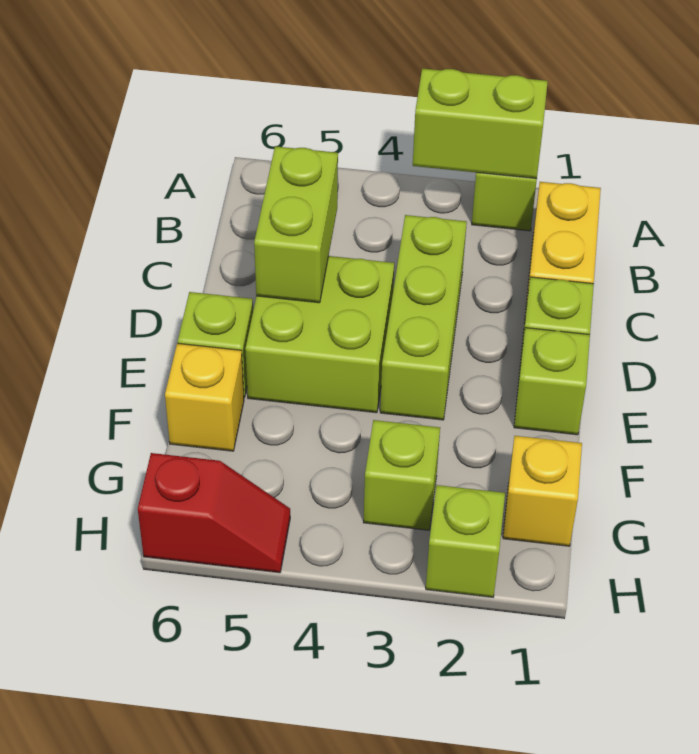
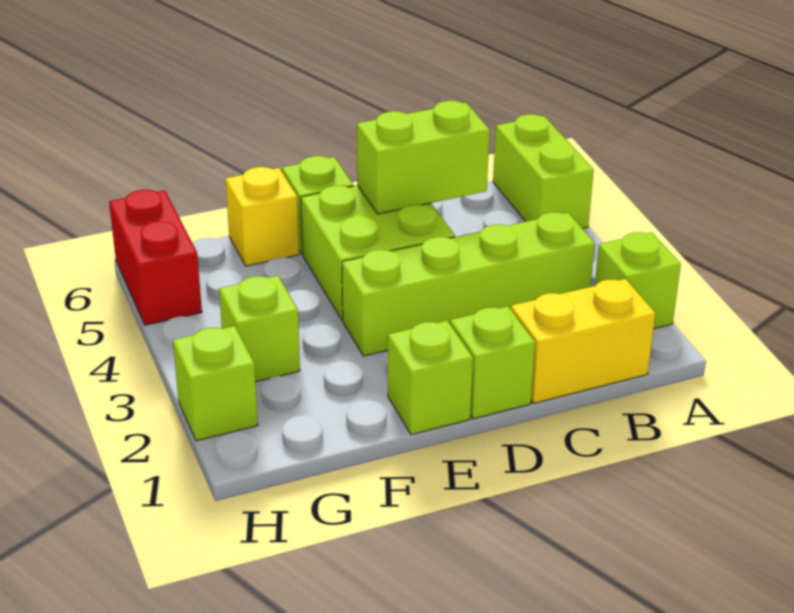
lime 1x2 brick [413,69,548,179] -> lime 1x2 brick moved to [493,114,594,229]
lime 1x3 brick [380,215,467,420] -> lime 1x4 brick [342,212,595,356]
yellow 1x1 brick [503,436,582,546] -> none
red 1x2 slope [138,453,290,573] -> red 1x2 brick [109,190,202,325]

